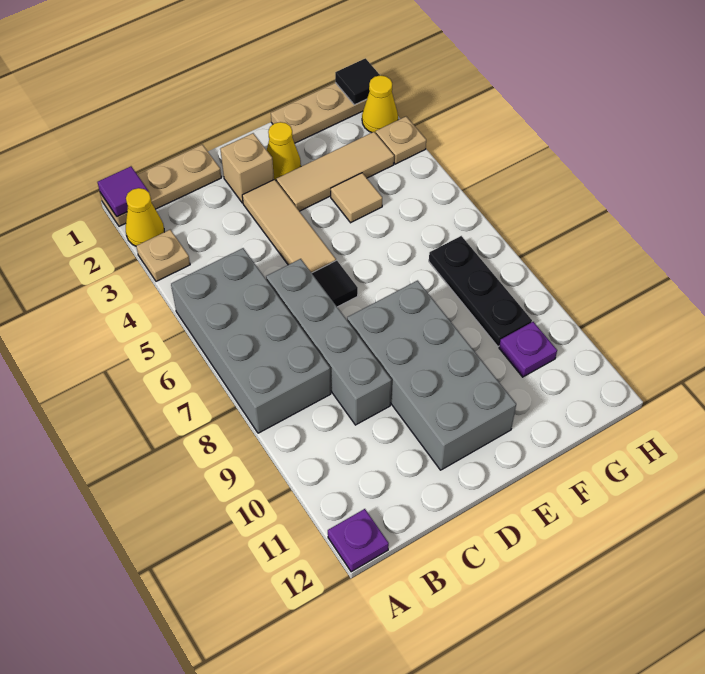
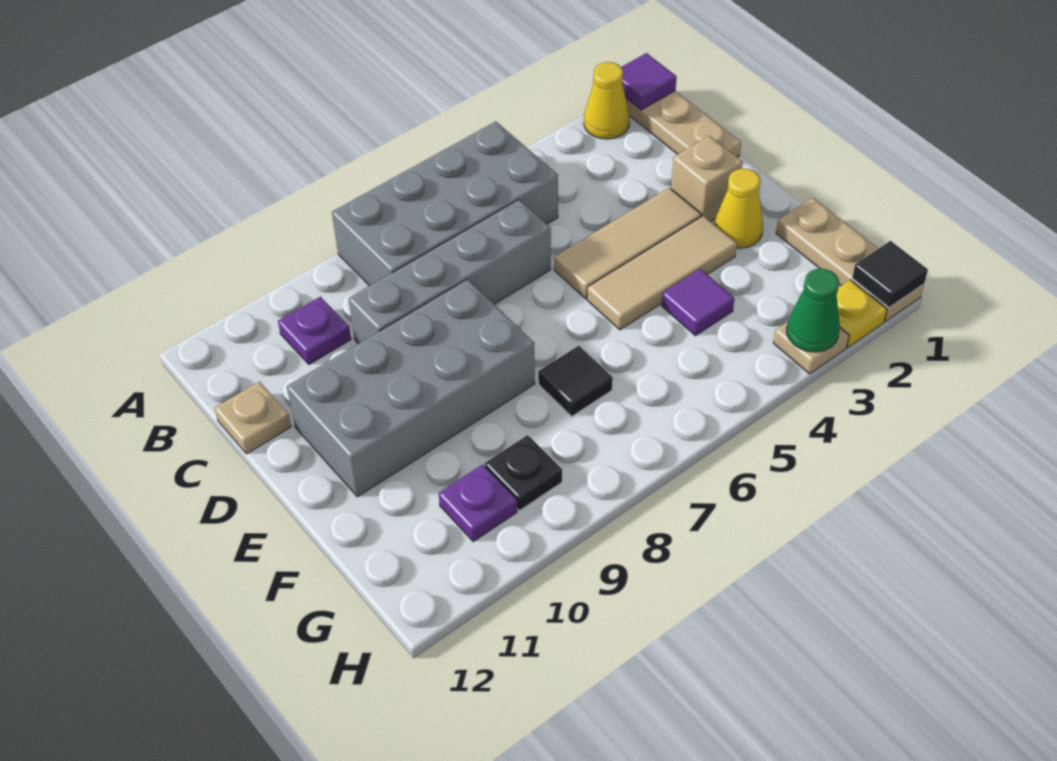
tan 1x1 plate [136,230,190,281] -> tan 1x1 plate moved to [215,382,291,454]
purple 1x1 plate [328,509,389,572] -> purple 1x1 plate moved to [278,297,351,364]
black 1x1 tile [312,260,358,307] -> black 1x1 tile moved to [538,346,613,416]
tan 1x3 tile [276,132,394,211] -> tan 1x3 tile turned to [587,216,737,330]
tan 1x1 tile [331,173,382,223] -> purple 1x1 tile [662,269,734,336]
black 1x3 plate [429,236,532,346] -> black 1x1 plate [485,435,562,511]
yellow 1x1 cone [362,75,398,133] -> yellow 1x1 plate [837,280,887,347]
none -> green 1x1 cone [787,269,840,352]

